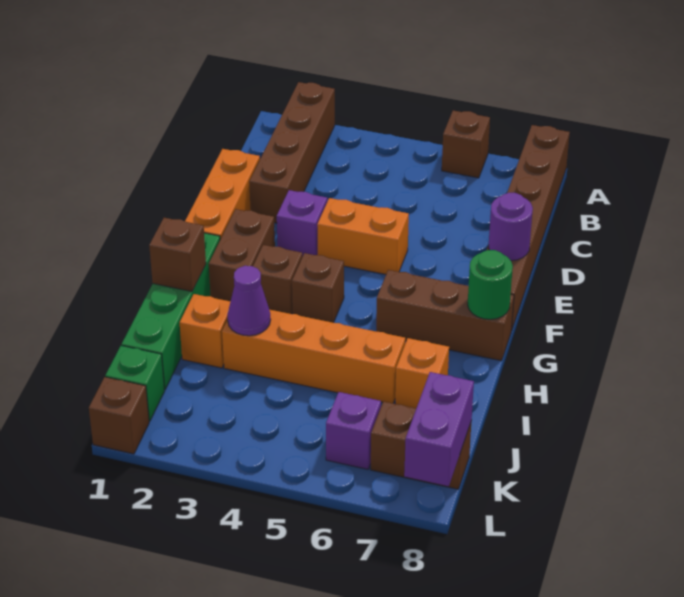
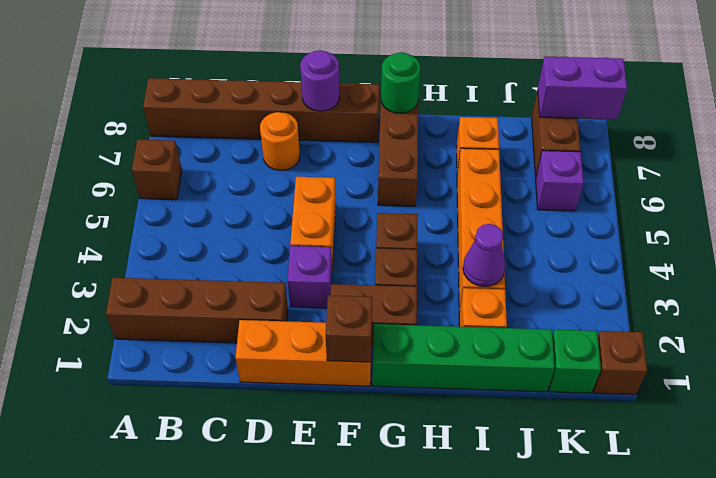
none -> orange 1x1 round brick [260,112,300,171]
brown 1x1 brick [149,218,206,291] -> brown 1x1 brick moved to [326,295,372,362]

